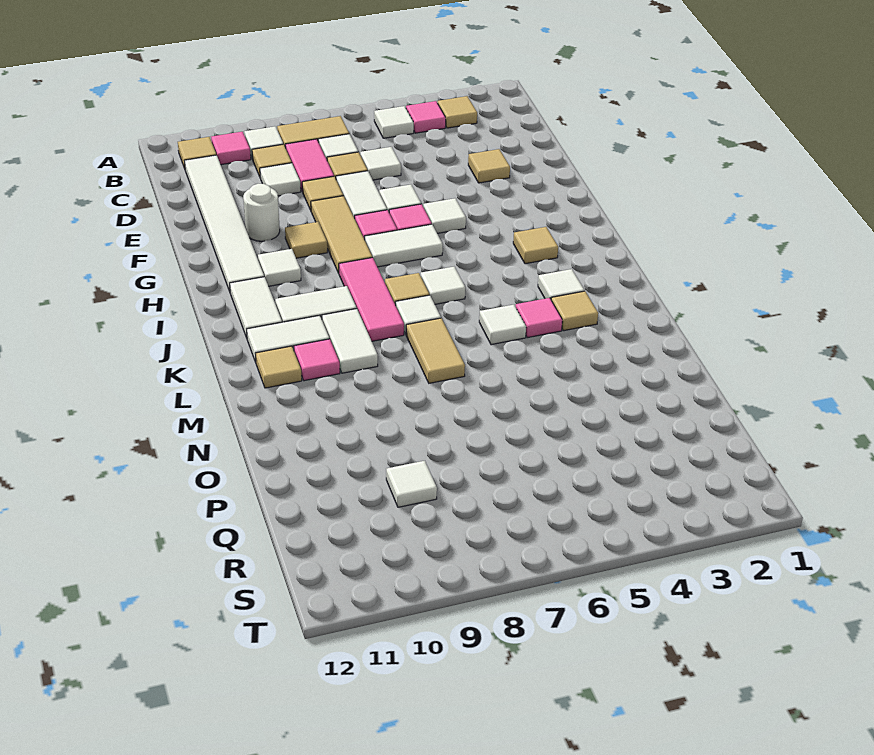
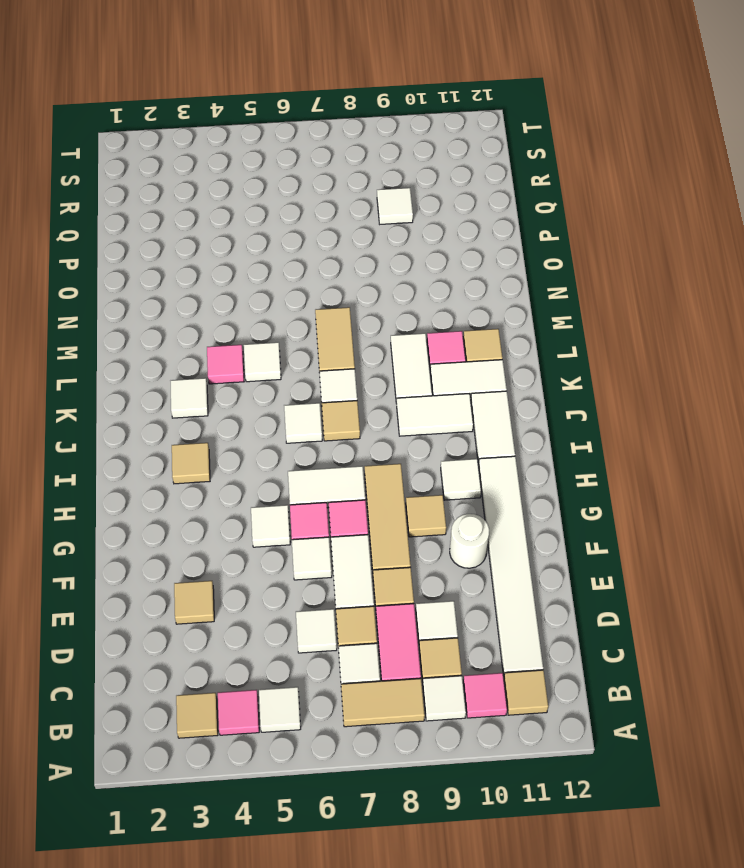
pink 1x3 tile [339,258,404,341] -> none
tan 1x1 tile [551,291,598,331] -> none

